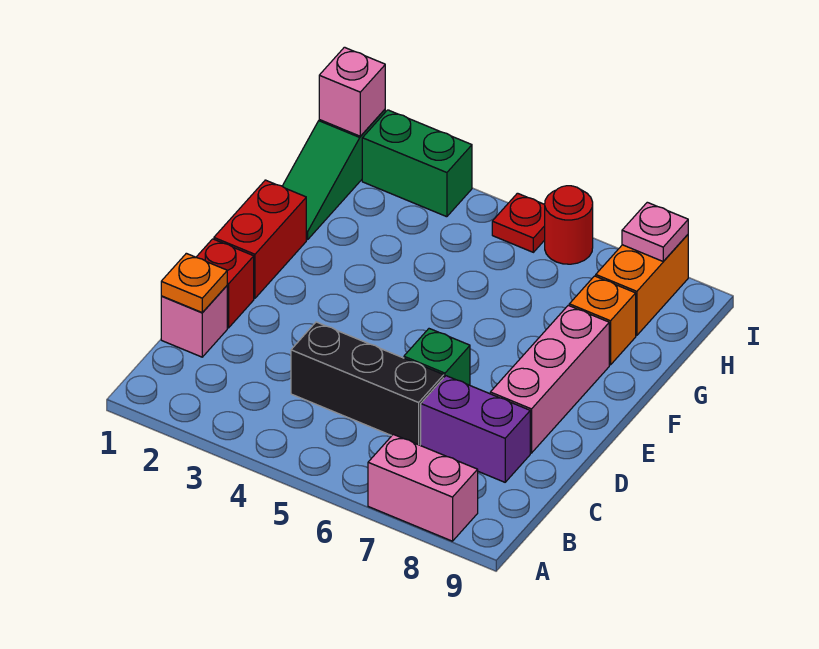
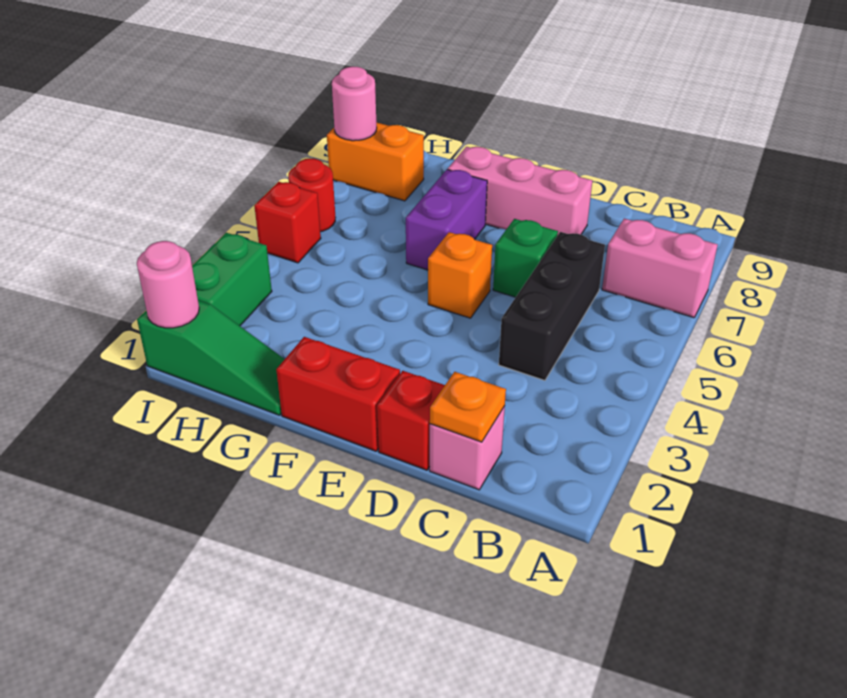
pink 1x2 brick [368,434,478,541] -> pink 1x2 brick turned to [602,218,718,318]
purple 1x2 brick [421,376,530,482] -> purple 1x2 brick moved to [406,169,487,270]
orange 1x1 brick [569,276,636,365] -> orange 1x1 brick moved to [428,232,492,318]
pink 1x1 brick [319,47,385,136] -> pink 1x1 round brick [137,241,199,328]
red 1x1 plate [492,193,545,252] -> red 1x1 brick [254,182,321,263]
pink 1x1 plate [622,202,688,261] -> pink 1x1 round brick [332,66,377,141]

